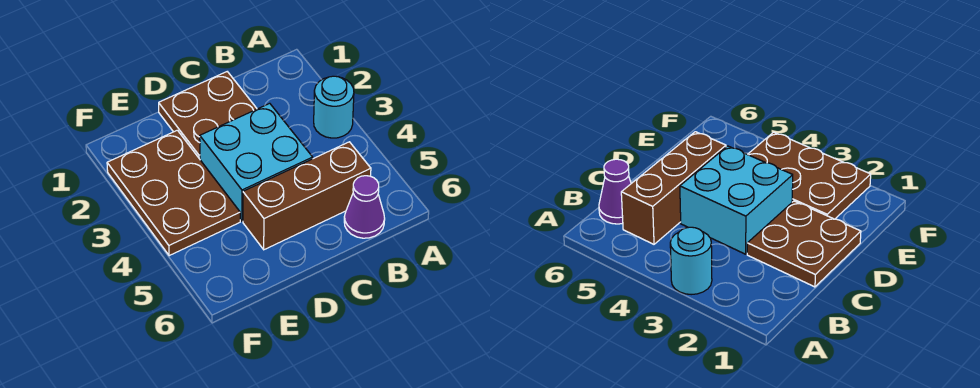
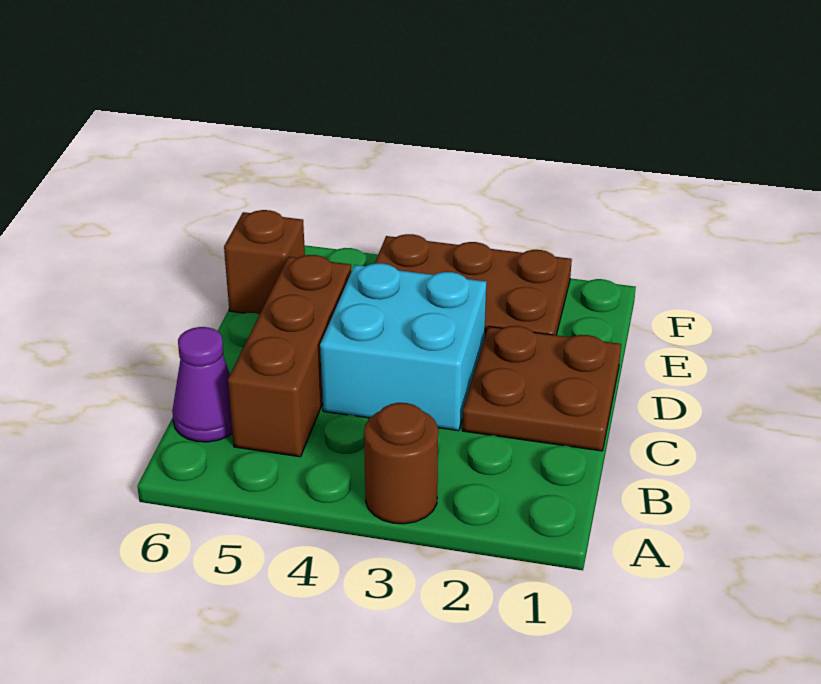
cyan 1x1 round brick [314,76,354,138] -> brown 1x1 round brick [364,403,438,524]
none -> brown 1x1 brick [224,210,305,314]

